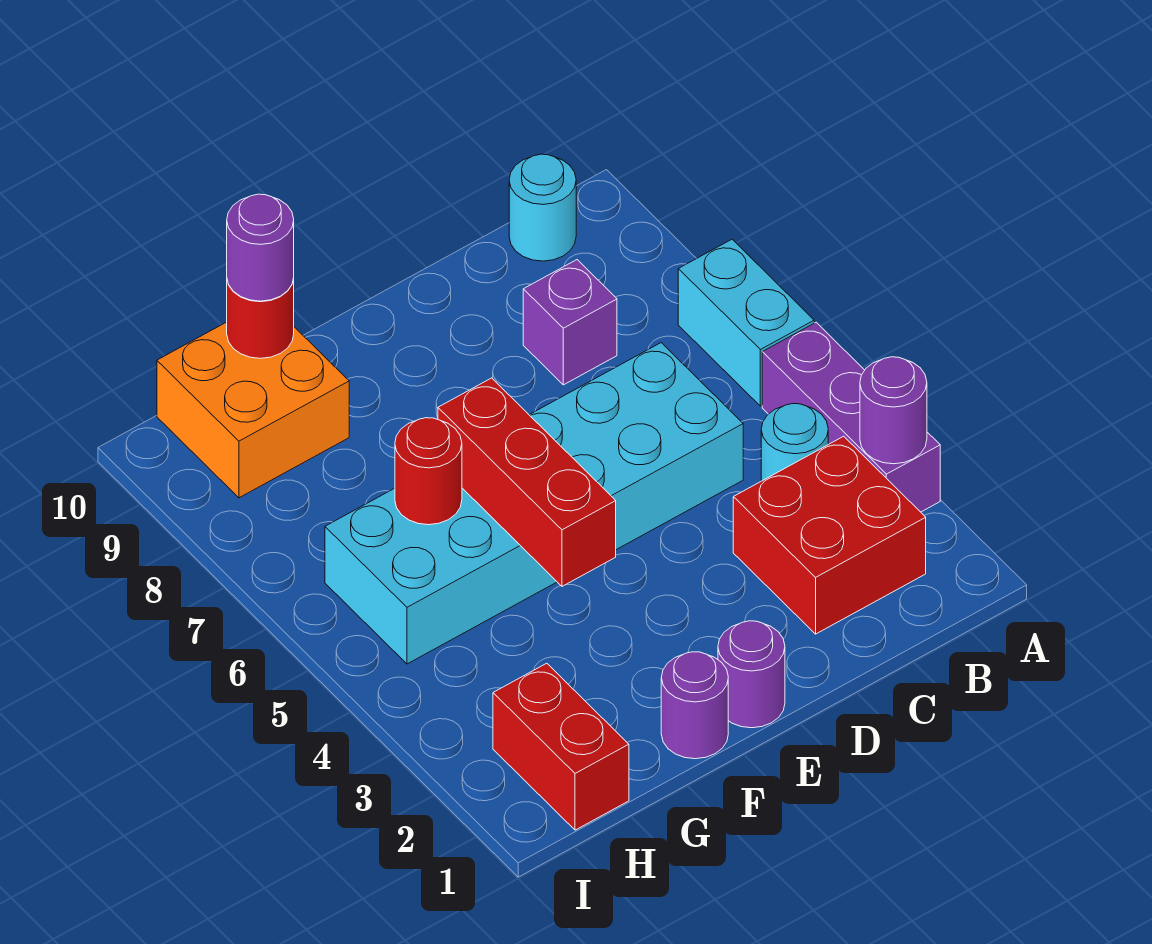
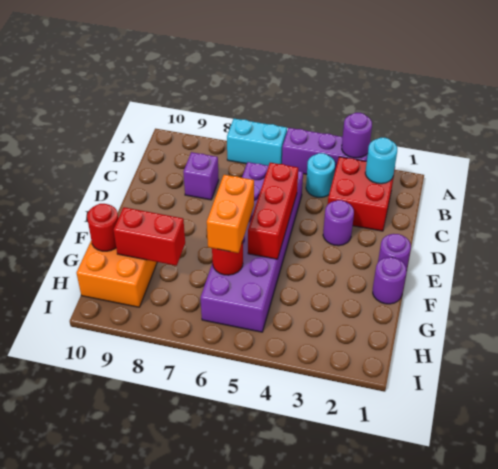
cyan 1x1 round brick [509,154,576,261] -> cyan 1x1 round brick moved to [365,138,397,184]
cyan 2x6 brick [325,343,743,664] -> purple 2x6 brick [201,162,303,332]
red 1x3 brick [438,378,616,586] -> red 1x3 brick turned to [248,163,298,259]
none -> orange 1x2 brick [207,175,254,253]
purple 1x1 round brick [227,194,294,301] -> purple 1x1 round brick moved to [323,200,354,246]
red 1x2 brick [493,663,629,830] -> red 1x2 brick moved to [114,207,185,266]

